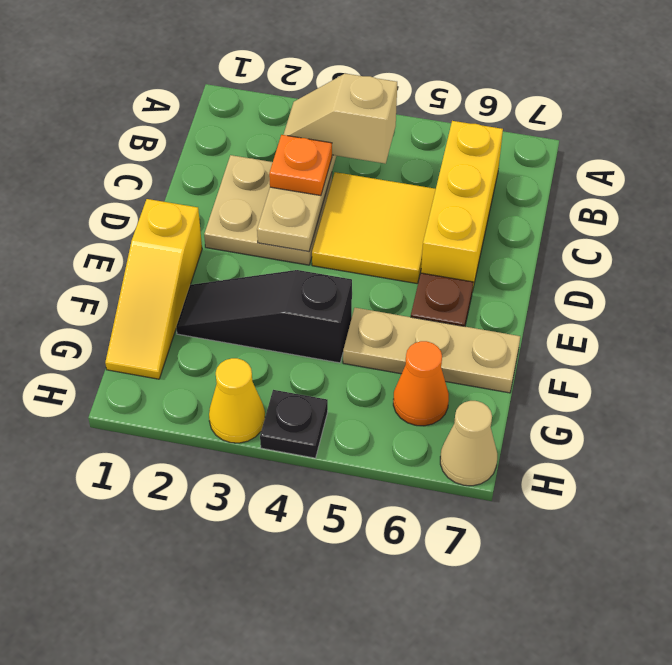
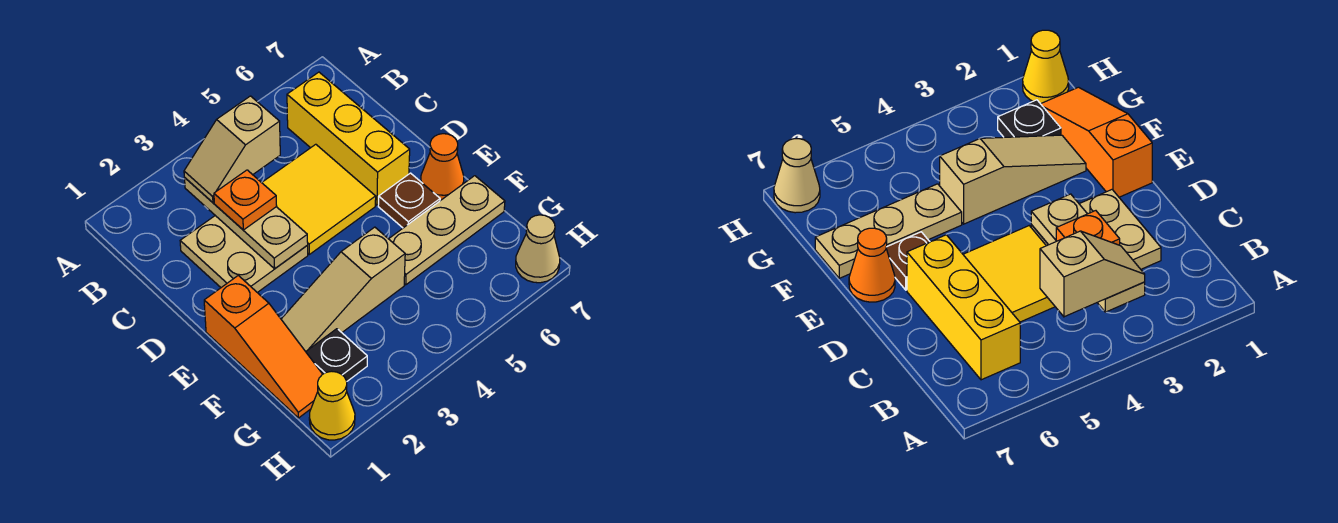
yellow 1x3 slope [105,199,202,379] -> orange 1x3 slope [204,275,323,418]
black 1x3 slope [176,270,352,363] -> tan 1x3 slope [281,227,405,352]
orange 1x1 cone [393,341,449,426] -> orange 1x1 cone moved to [421,134,464,201]
yellow 1x1 cone [209,358,265,443] -> yellow 1x1 cone moved to [309,371,355,440]
black 1x1 plate [260,390,328,458] -> black 1x1 plate moved to [306,329,367,381]

